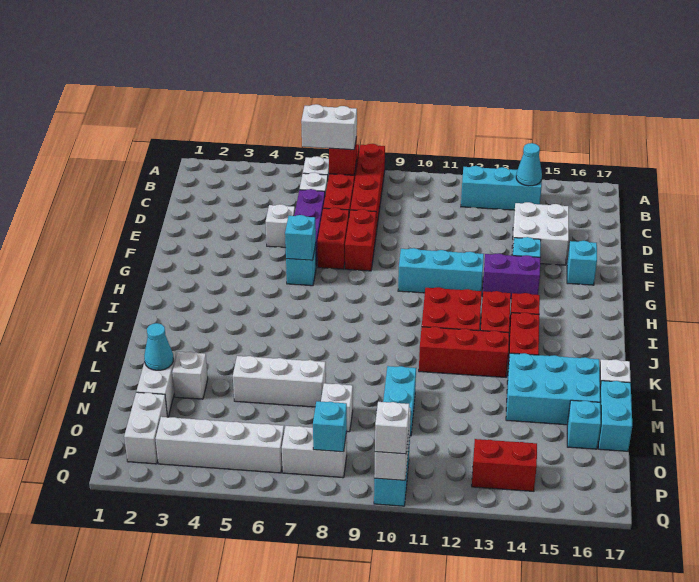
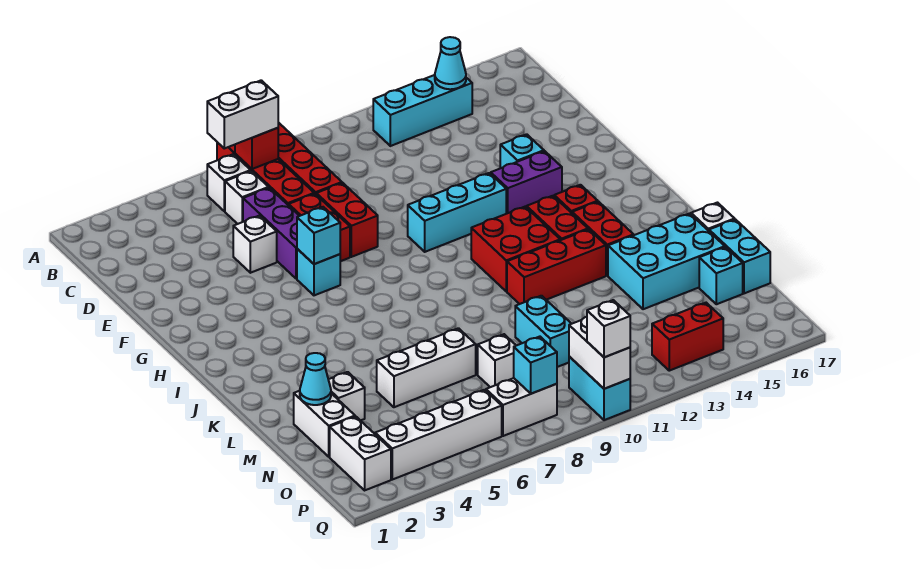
white 2x2 brick [512,202,569,265] -> none
cyan 1x1 brick [567,241,597,285] -> none

